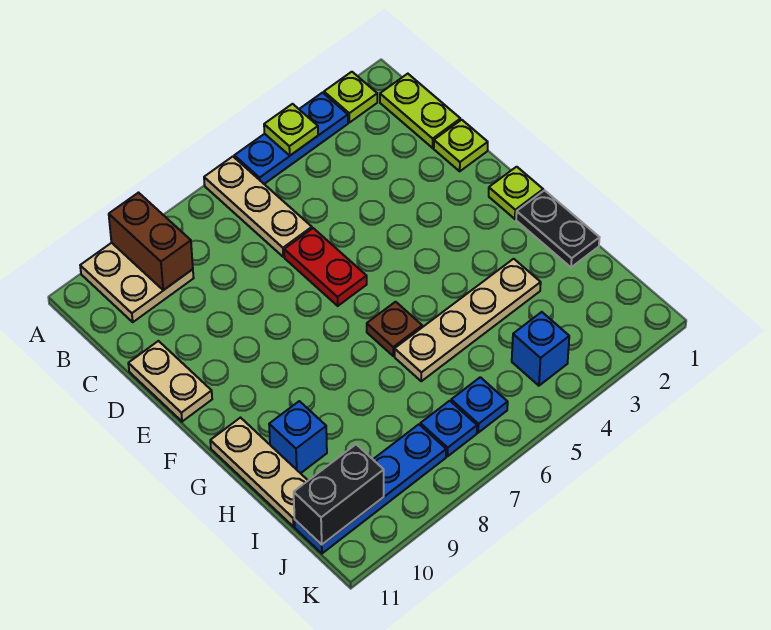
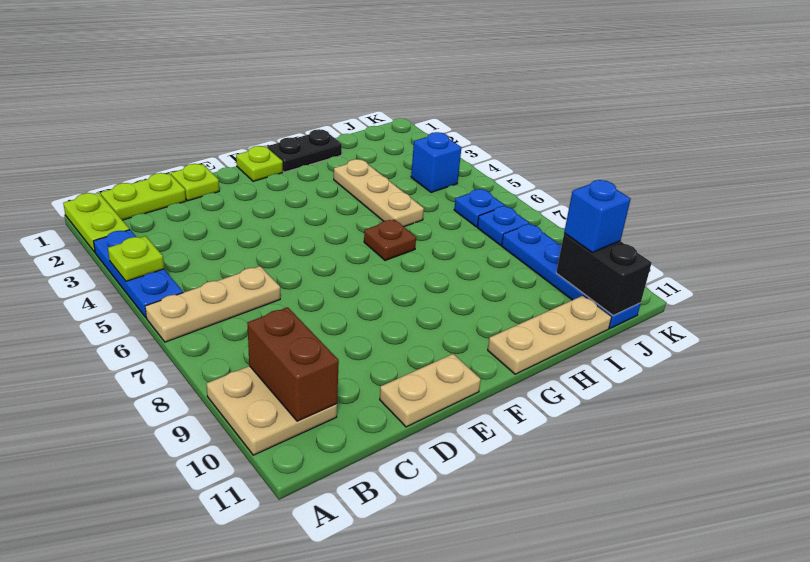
lime 1x1 plate [324,72,377,123] -> lime 1x2 plate [63,193,130,252]
brown 1x2 brick [109,193,193,290] -> brown 1x2 brick turned to [247,307,339,421]
red 1x2 plate [284,228,367,306] -> none
tan 1x4 plate [395,259,541,381] -> tan 1x3 plate [334,159,424,227]
blue 1x1 brick [269,401,327,473] -> blue 1x1 brick moved to [564,180,631,252]

